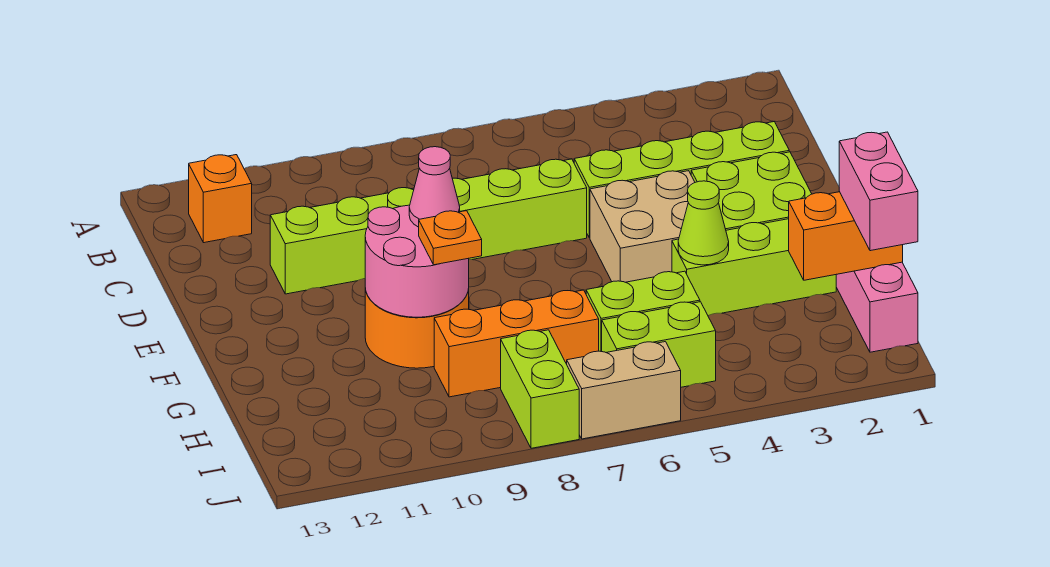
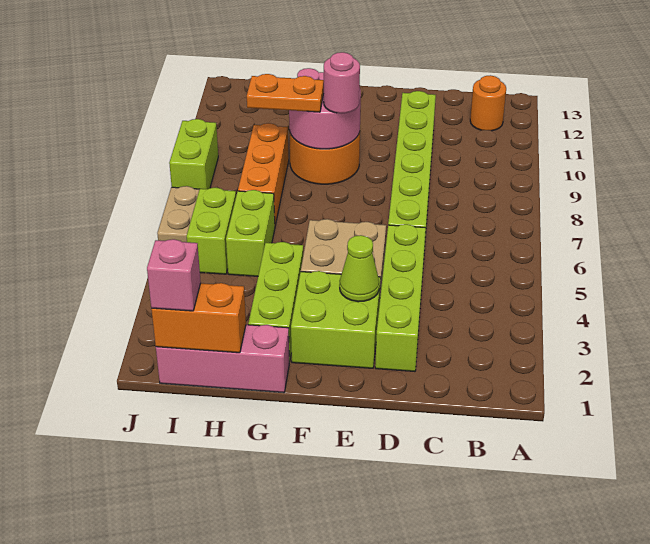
orange 1x1 brick [189,155,252,243] -> orange 1x1 round brick [470,75,506,131]
pink 1x1 cone [409,147,460,227] -> pink 1x1 round brick [324,52,360,113]
lime 1x1 cone [678,181,729,265] -> lime 1x1 cone moved to [340,235,379,302]
orange 1x1 plate [419,211,482,265] -> orange 1x2 plate [247,74,324,112]
orange 1x2 brick [789,192,903,280] -> orange 1x2 brick turned to [151,283,246,353]
pink 1x2 brick [839,132,918,251] -> pink 1x1 brick [147,239,201,311]
lime 1x2 brick [501,330,579,448] -> lime 1x2 brick turned to [169,119,218,189]
tan 1x2 brick [567,342,681,439] -> tan 1x2 plate [157,186,199,242]

